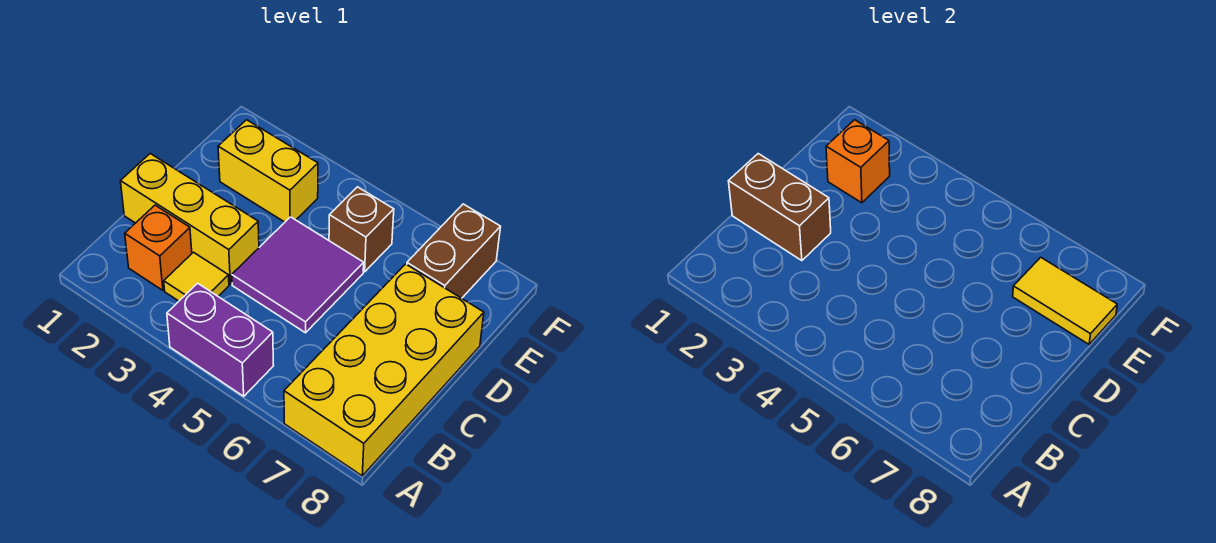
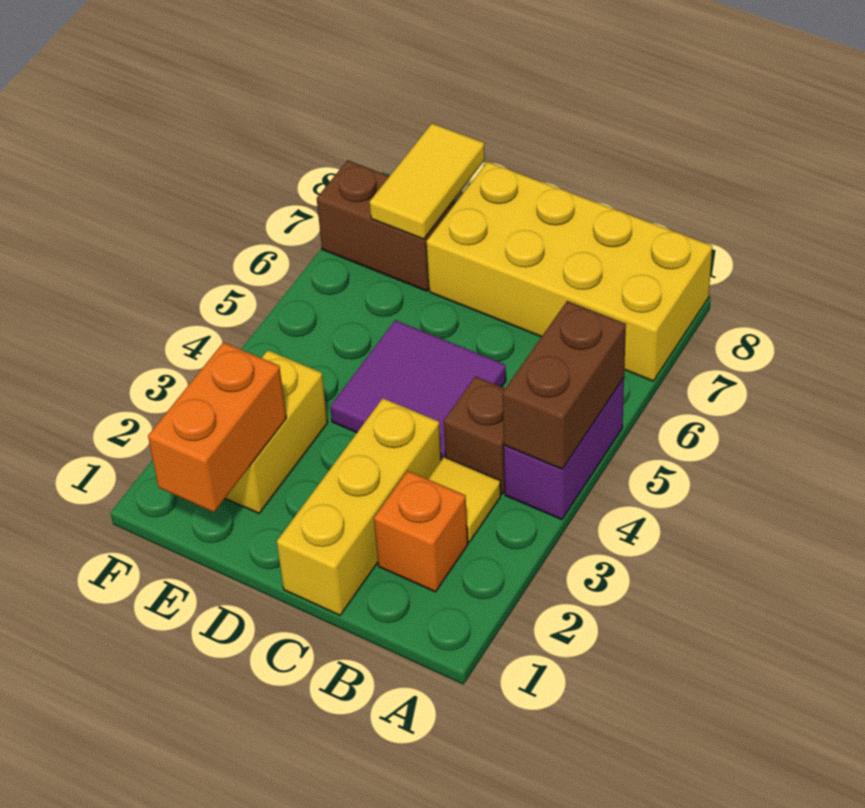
brown 1x2 brick [729,154,831,261] -> brown 1x2 brick moved to [503,301,626,469]
orange 1x1 brick [826,120,890,203] -> orange 1x2 brick [148,342,286,512]
brown 1x1 brick [329,187,394,272] -> brown 1x1 brick moved to [444,376,505,494]

